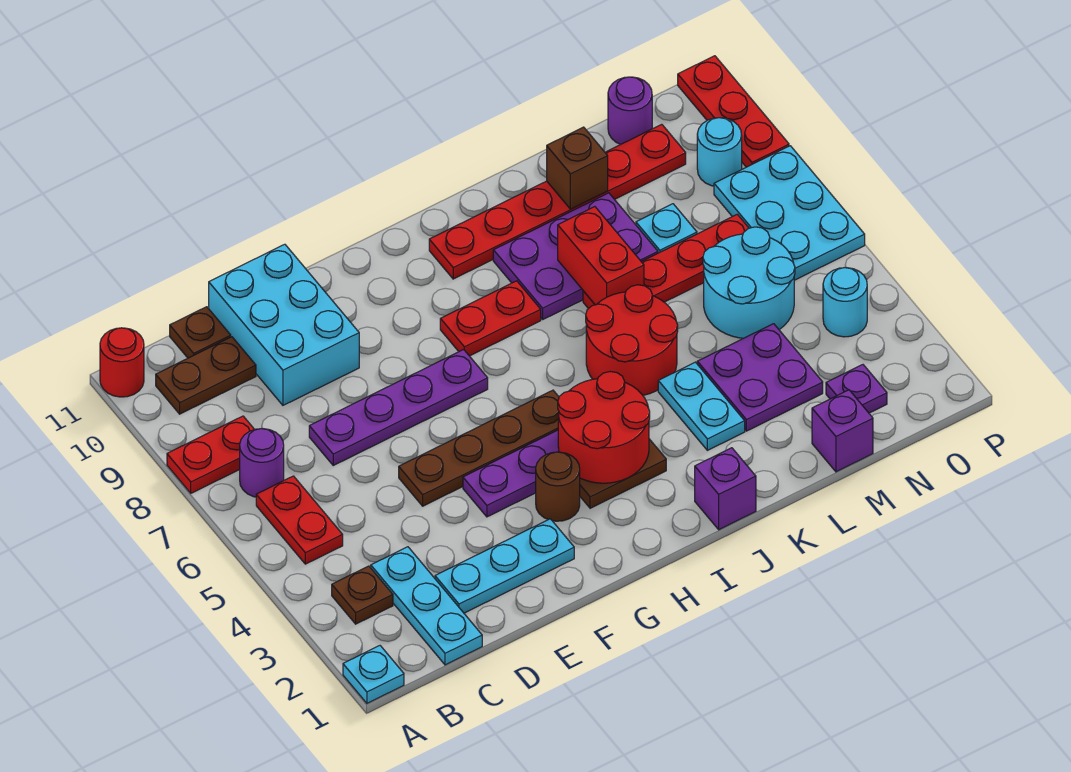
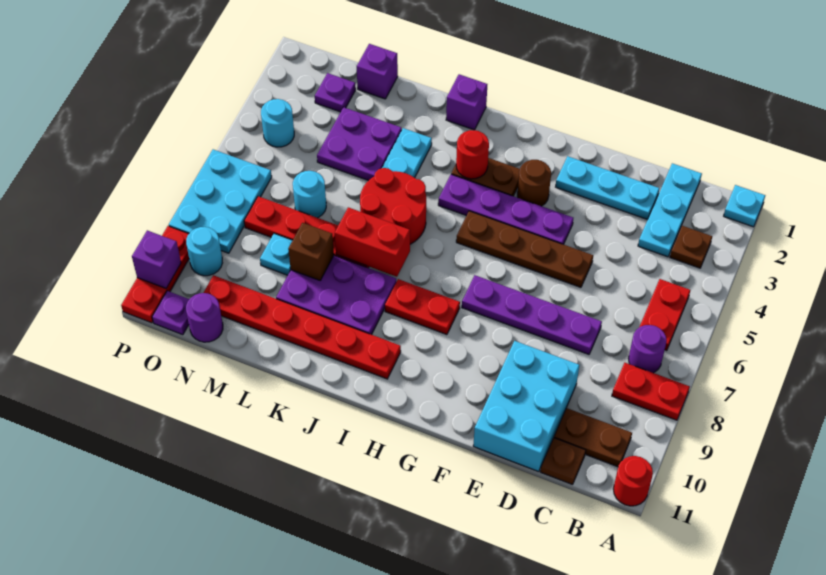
red 2x2 round brick [558,372,650,483] -> red 1x1 round brick [456,130,489,179]
red 1x2 brick [558,207,644,305] -> red 1x2 brick turned to [335,207,410,277]
brown 1x1 brick [547,127,608,209] -> brown 1x1 brick moved to [288,223,334,280]
cyan 2x2 round brick [703,227,795,338] -> cyan 1x1 round brick [293,171,326,218]
none -> purple 1x1 plate [152,291,189,335]
none -> purple 1x1 brick [132,230,181,288]

